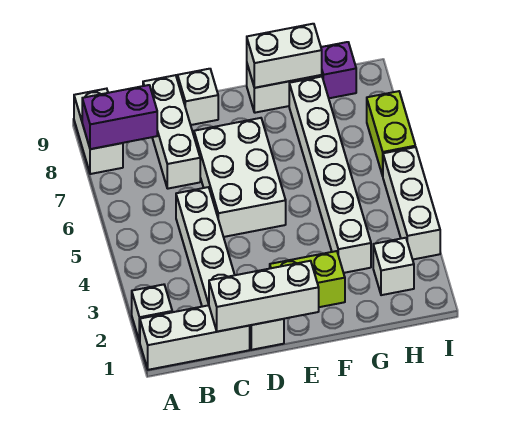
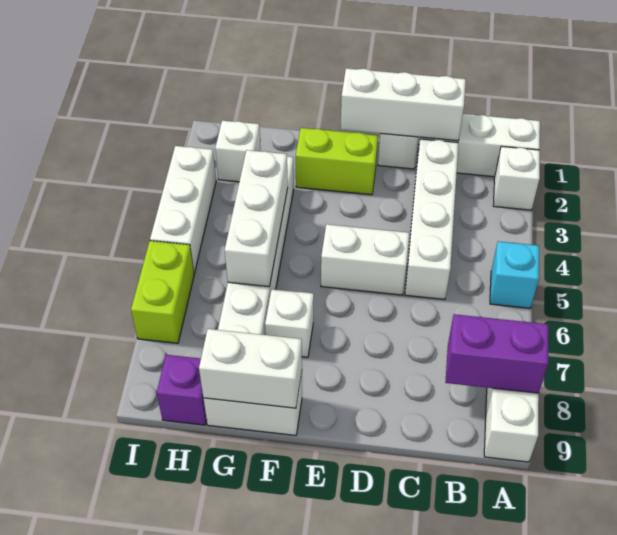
none -> cyan 1x1 brick [490,241,539,308]
white 1x3 brick [143,75,200,189] -> white 1x3 brick moved to [225,150,288,287]
white 2x3 brick [194,118,286,237] -> white 1x2 brick [321,224,409,295]
white 1x1 brick [178,69,218,125] -> white 1x1 brick moved to [265,289,314,357]

